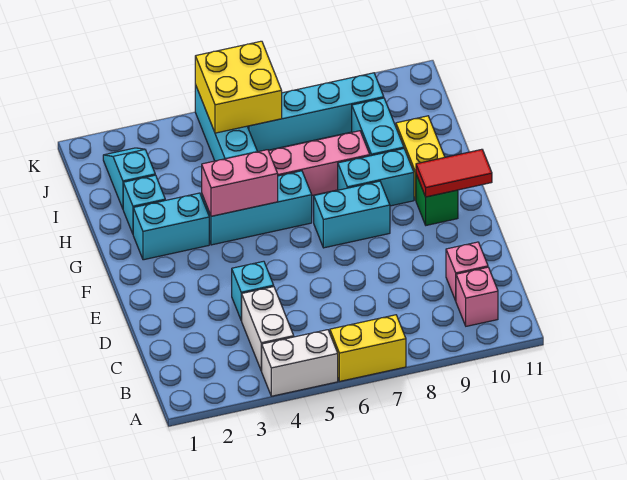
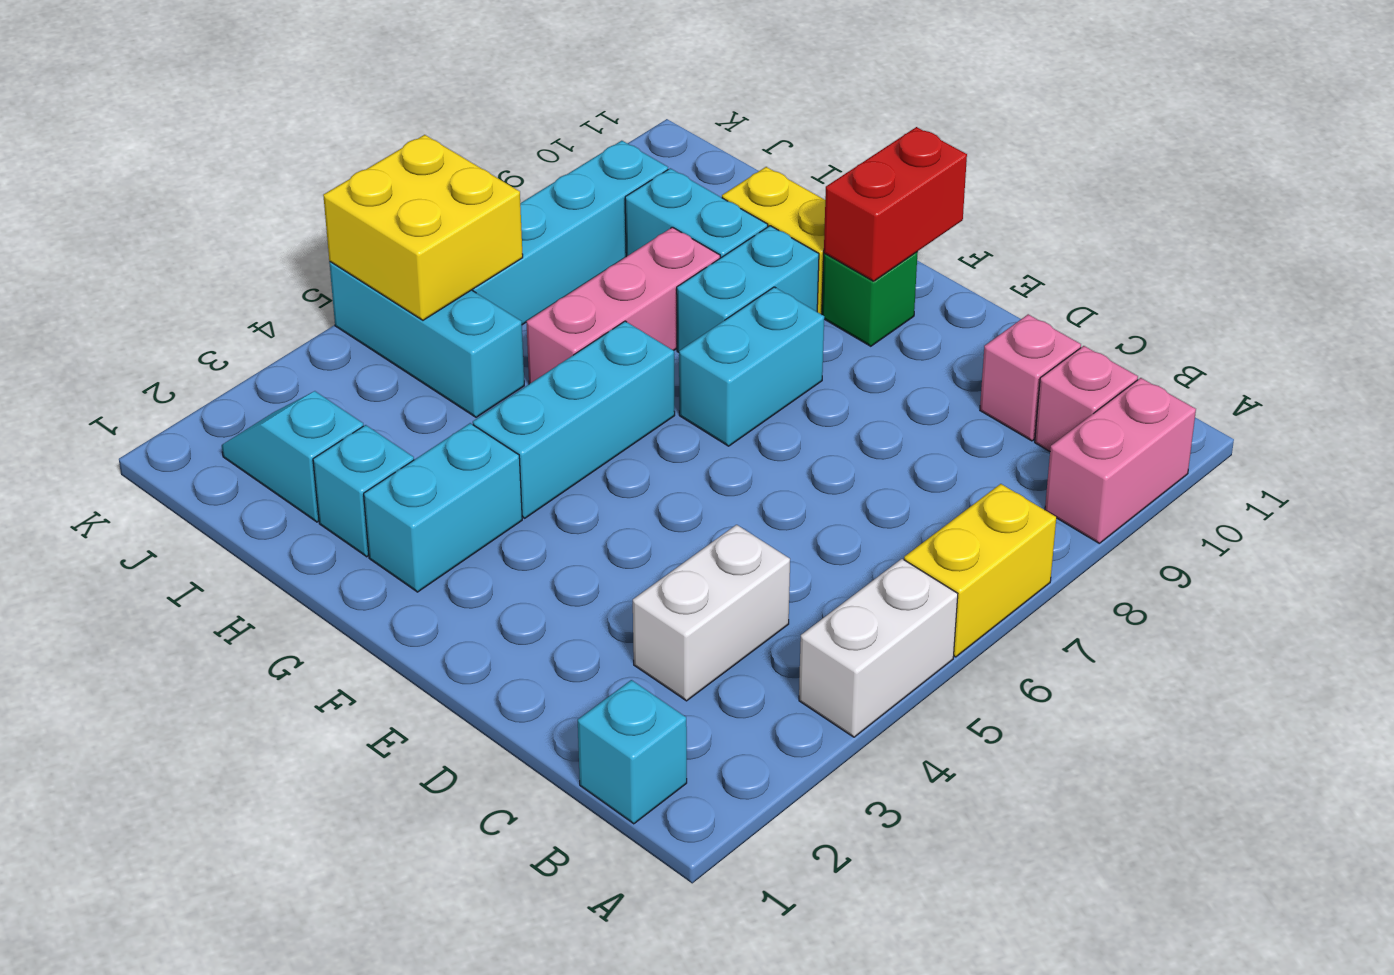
white 1x2 brick [241,287,294,371] -> white 1x2 brick turned to [633,525,790,701]
cyan 1x1 brick [232,261,274,320] -> cyan 1x1 brick moved to [578,680,687,824]
red 1x2 tile [416,149,492,197] -> red 1x2 brick [824,127,967,281]
pink 1x2 brick [202,150,278,216] -> pink 1x2 brick moved to [1045,378,1196,543]

